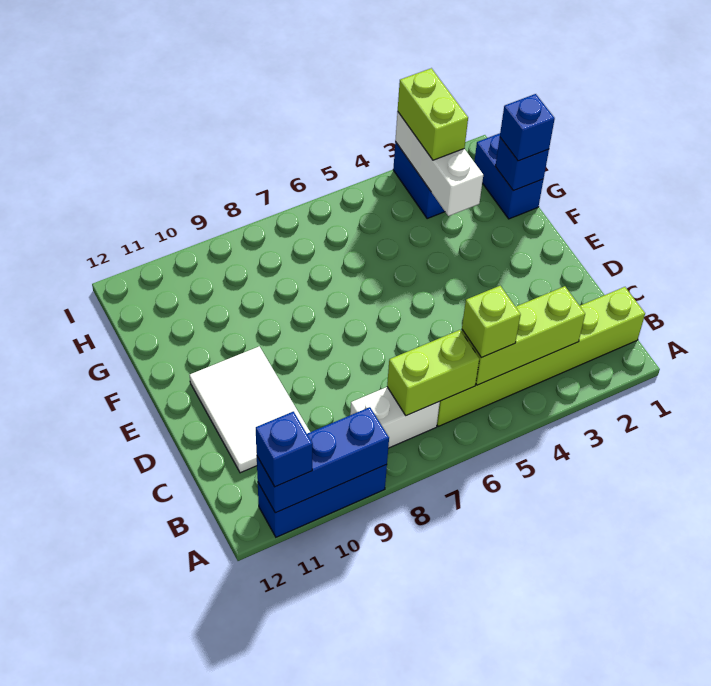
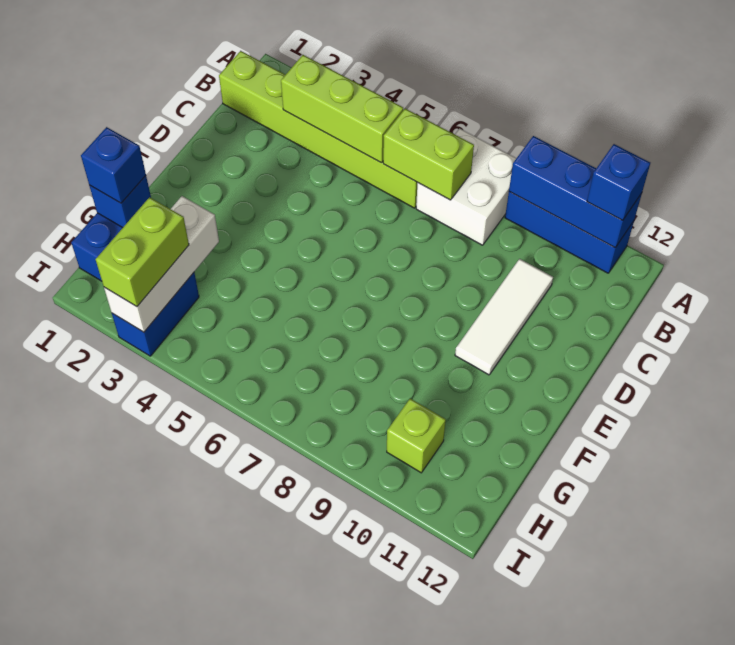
lime 1x1 brick [462,286,521,358] -> lime 1x1 brick moved to [387,399,446,473]
white 1x2 brick [350,387,440,448] -> white 2x2 brick [416,129,516,245]
white 2x3 tile [190,346,310,473] -> white 1x3 tile [455,259,553,375]

